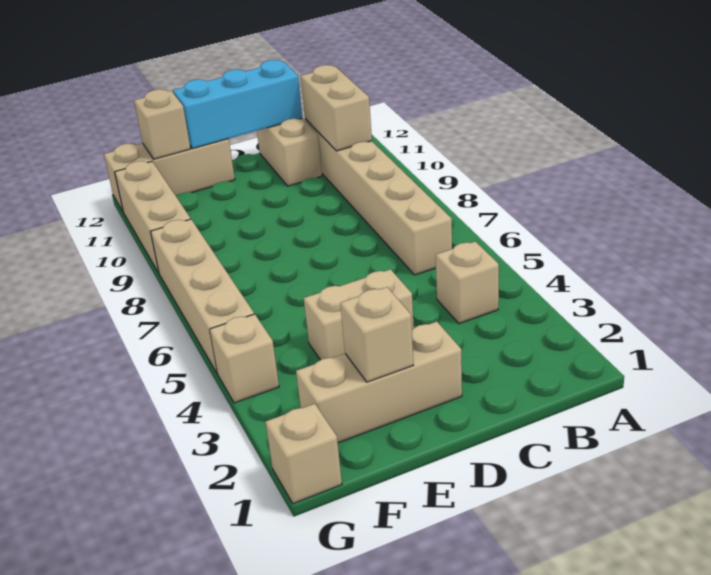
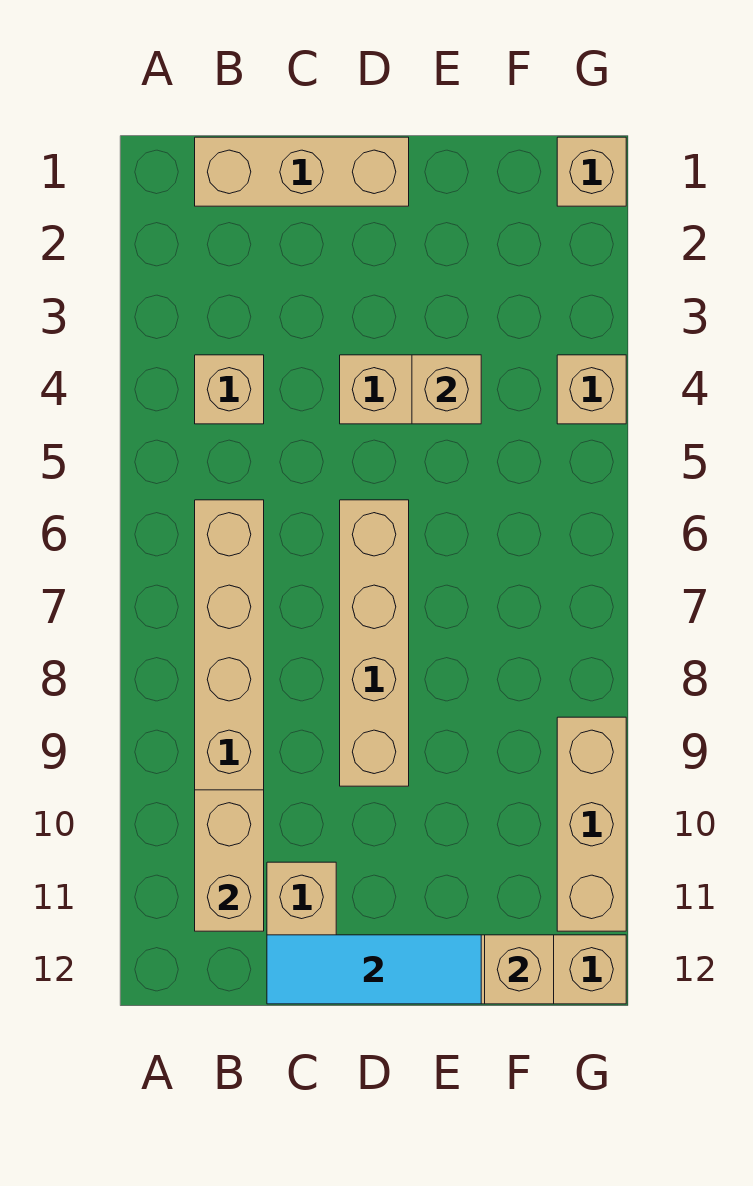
cyan 1x3 brick [173,60,302,149] -> cyan 1x3 tile [267,935,481,1004]
tan 1x3 brick [296,322,462,443] -> tan 1x3 brick moved to [195,137,409,206]
tan 1x1 brick [340,287,413,382] -> tan 1x1 brick moved to [412,355,481,424]
tan 1x4 brick [150,219,254,374] -> tan 1x4 brick moved to [340,500,409,786]

